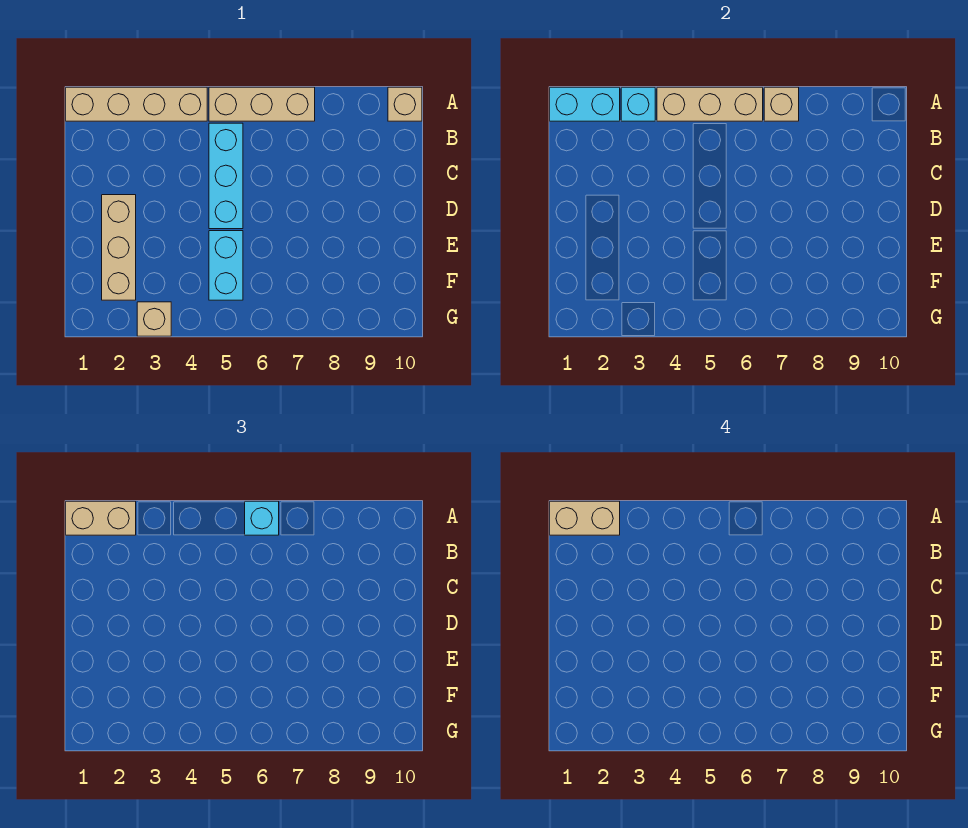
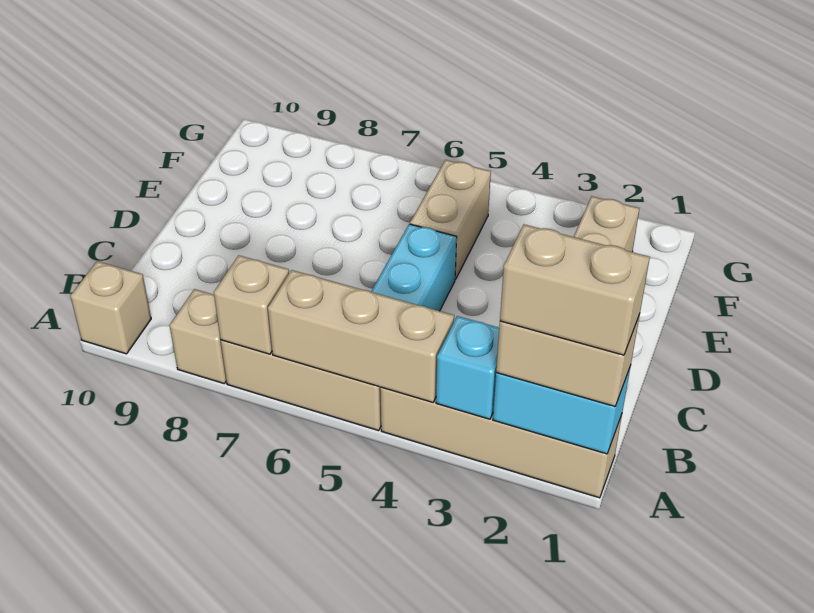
cyan 1x1 brick [245,501,279,535] -> none
cyan 1x2 brick [209,231,243,300] -> tan 1x2 brick [410,160,491,279]
tan 1x1 brick [137,302,171,336] -> tan 1x1 brick moved to [169,289,226,383]

